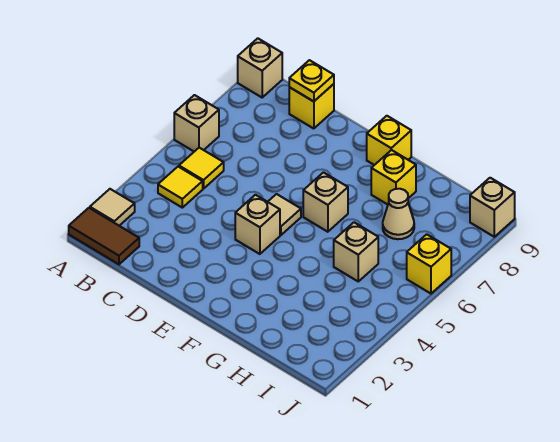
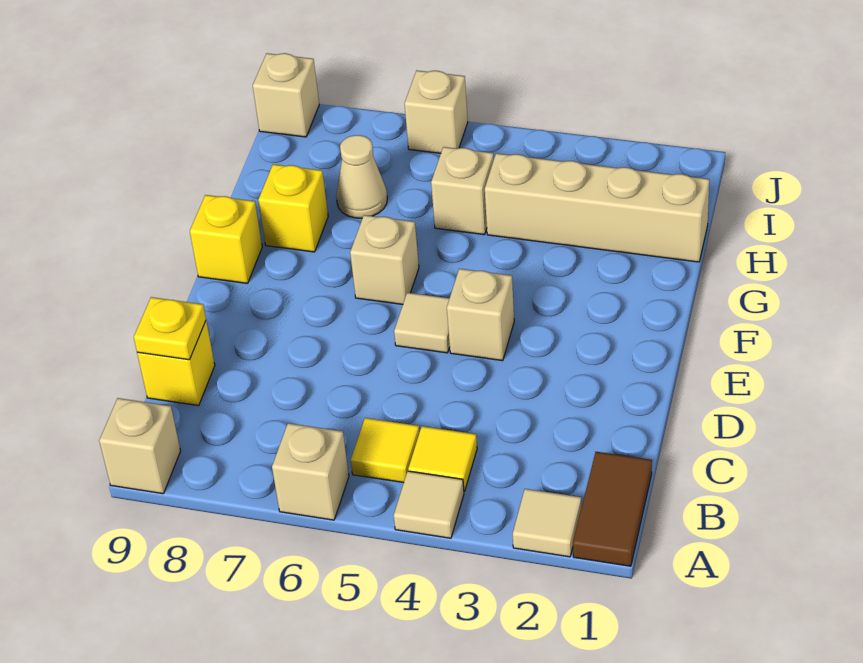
none -> tan 1x1 tile [394,471,464,538]
none -> tan 1x4 brick [485,153,709,262]
yellow 1x1 brick [407,234,451,294] -> tan 1x1 brick [404,71,468,153]

